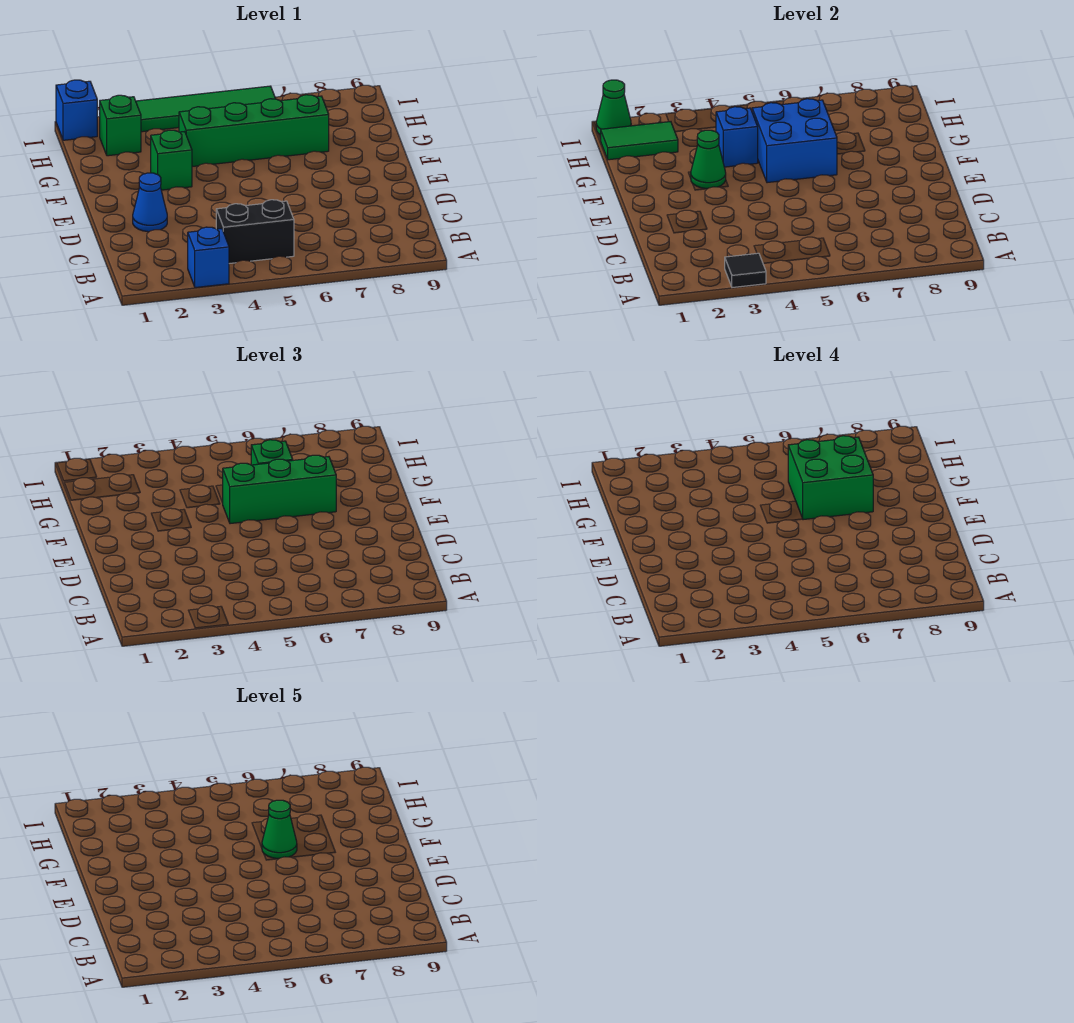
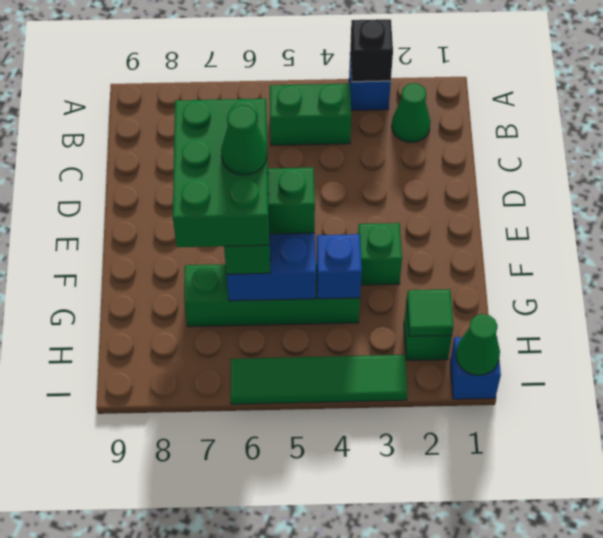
black 1x1 tile [725,253,766,287] -> black 1x1 brick [350,19,393,82]
black 1x2 brick [216,200,294,264] -> green 1x2 brick [270,84,351,145]
blue 1x1 cone [133,173,167,232] -> none
green 1x1 cone [691,130,726,189] -> green 1x1 cone moved to [392,83,430,142]
green 2x2 brick [788,436,873,520] -> green 2x3 brick [173,99,269,247]
green 1x2 tile [601,122,678,160] -> green 1x1 tile [407,289,453,336]

